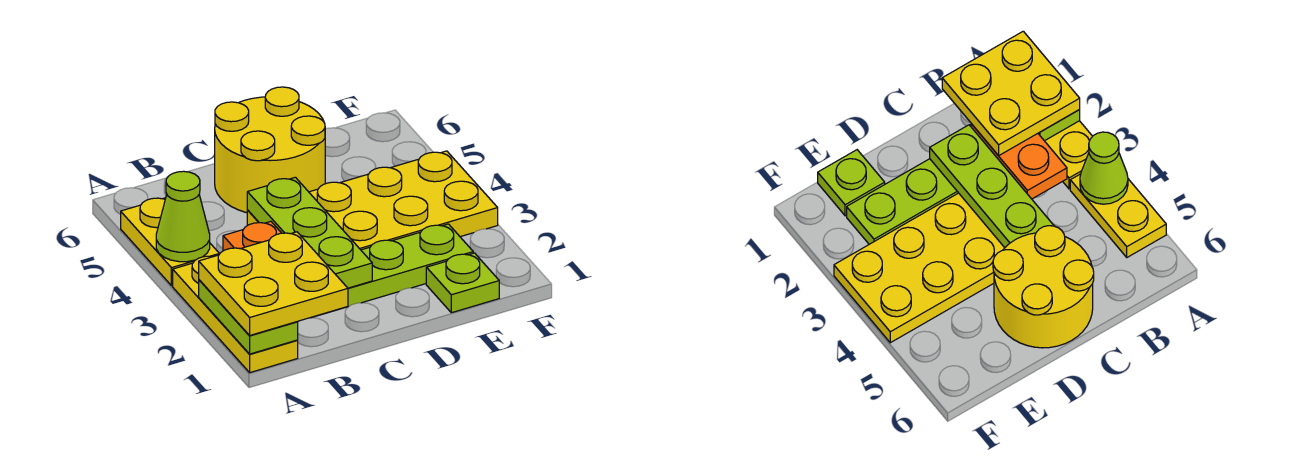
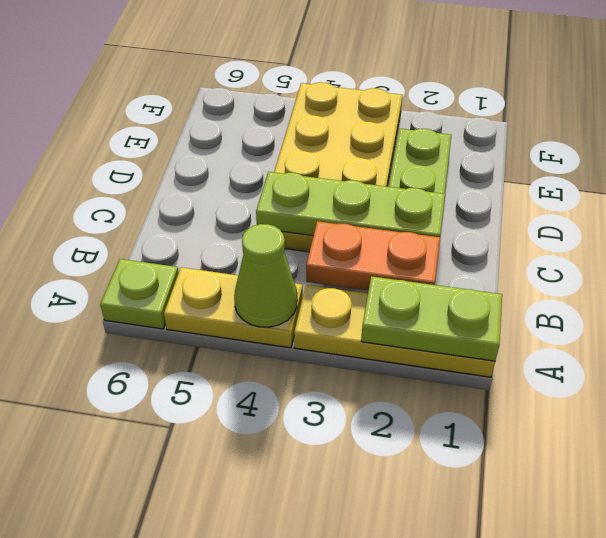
yellow 2x2 plate [199,232,348,336] -> none
yellow 2x2 round brick [215,87,325,213] -> none
lime 1x1 plate [426,253,499,313] -> lime 1x1 plate moved to [100,259,179,329]

